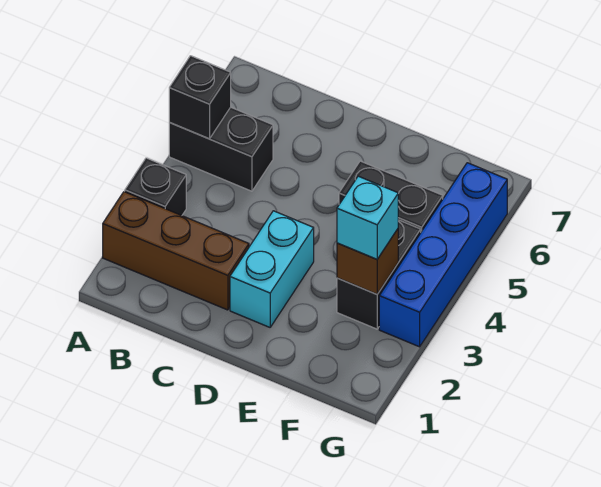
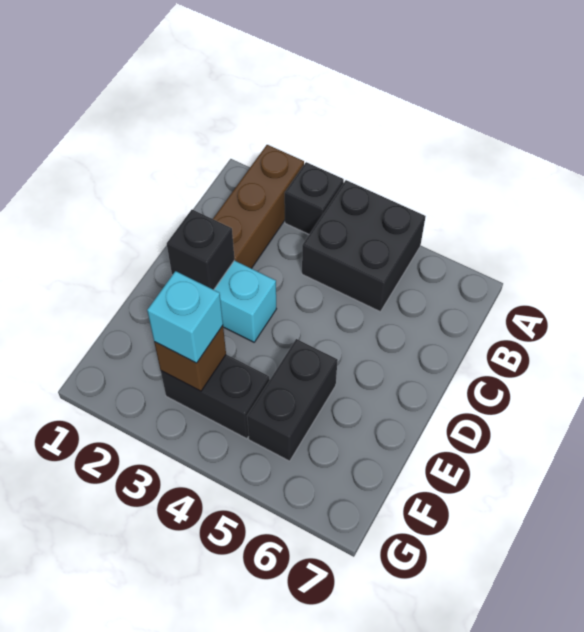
black 1x2 brick [169,107,273,191] -> black 2x2 brick [302,180,426,312]
black 1x1 brick [169,56,231,139] -> black 1x1 brick moved to [167,210,235,290]
blue 1x4 brick [379,163,507,347] -> none

